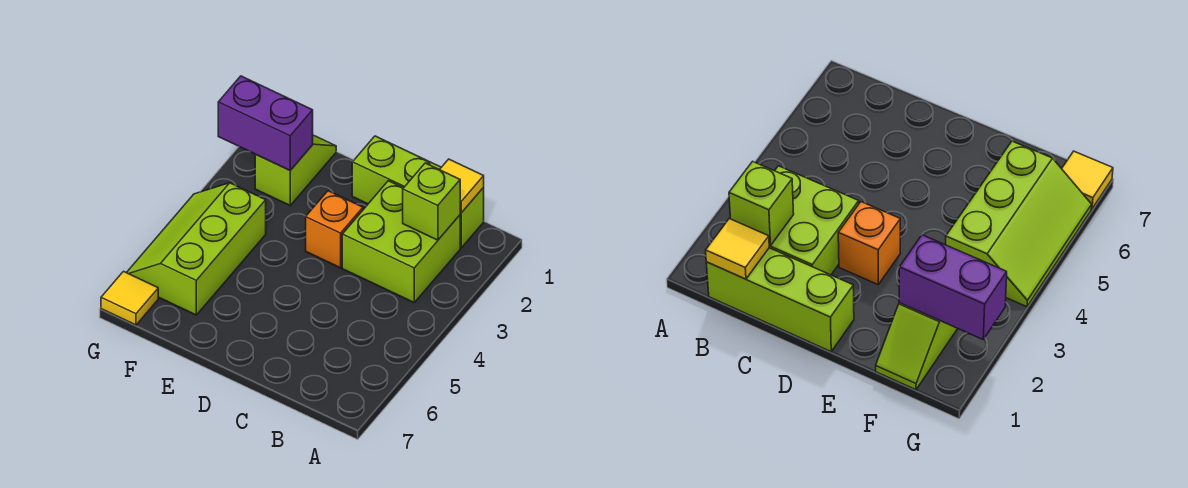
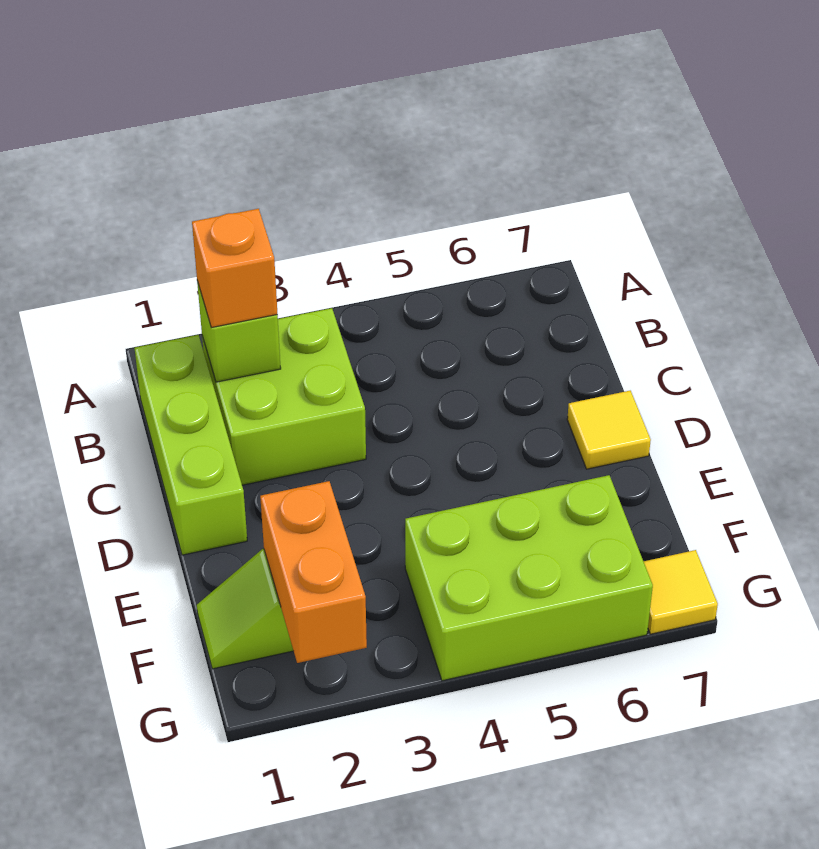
yellow 1x1 tile [440,159,484,213] -> yellow 1x1 tile moved to [567,391,651,469]
orange 1x1 brick [306,191,363,268] -> orange 1x1 brick moved to [192,209,277,328]
purple 1x2 brick [218,76,313,170] -> orange 1x2 brick [260,481,367,663]
lime 2x3 slope [127,183,266,315] -> lime 2x3 brick [405,475,653,681]

